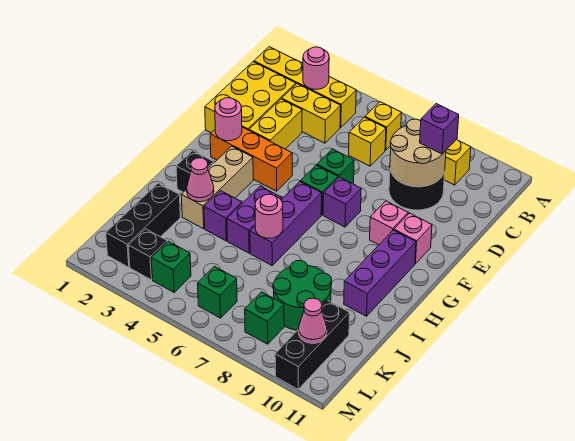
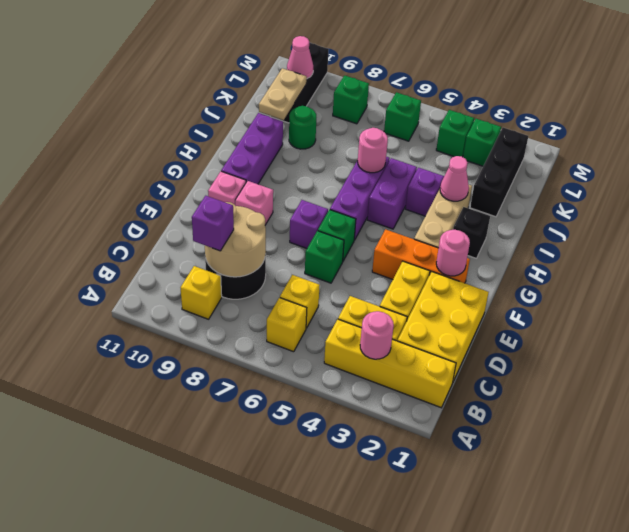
green 2x2 round brick [273,260,332,330] -> green 1x1 round brick [289,106,316,149]
none -> tan 1x2 plate [259,68,307,120]
black 1x1 brick [128,229,167,280] -> green 1x1 brick [463,119,501,166]

